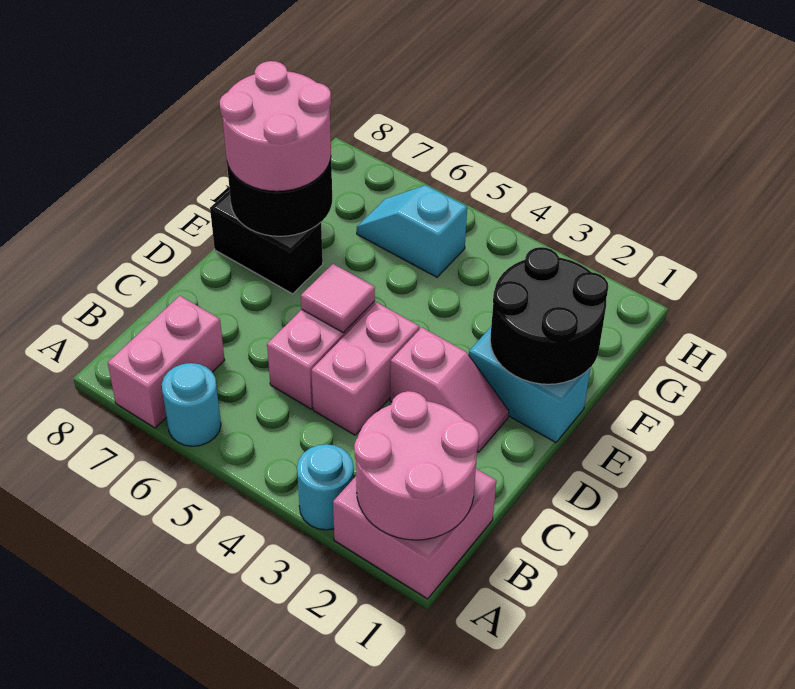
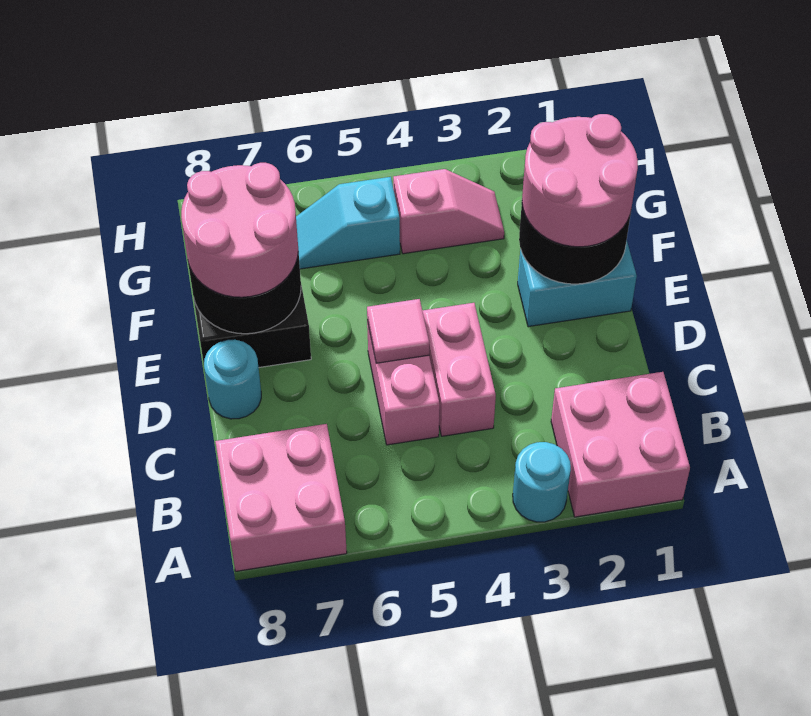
pink 2x2 round brick [354,391,479,540] -> pink 2x2 round brick moved to [522,114,638,247]
cyan 1x1 round brick [162,363,221,446] -> cyan 1x1 round brick moved to [204,340,261,419]
pink 1x2 brick [108,296,225,428] -> pink 2x2 brick [215,424,347,571]
pink 1x2 slope [390,327,509,452] -> pink 1x2 slope moved to [393,169,504,254]

